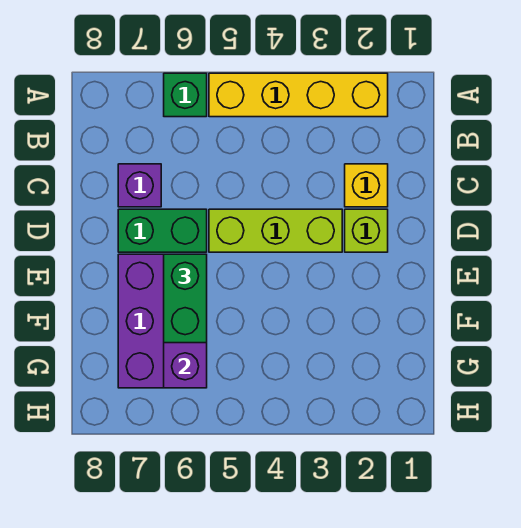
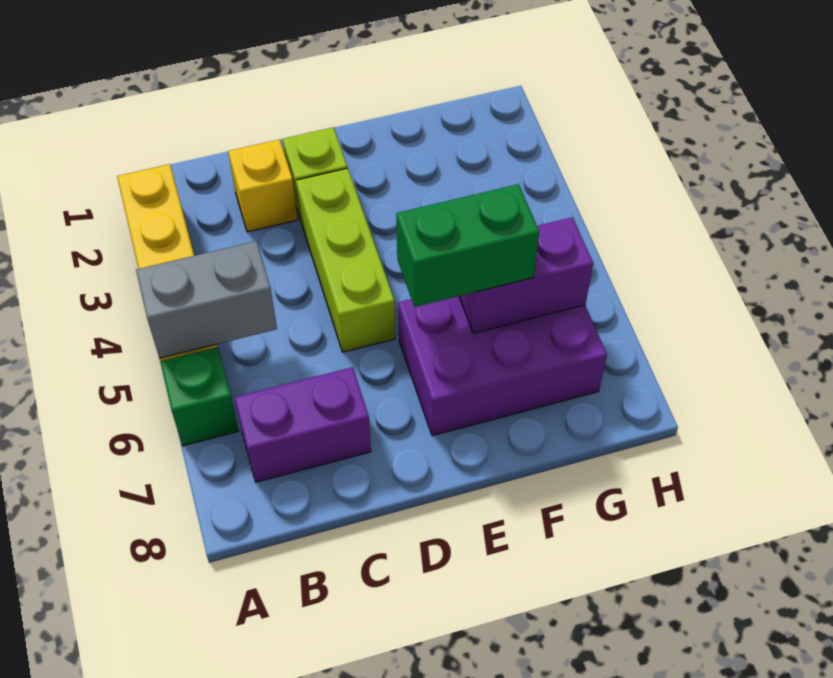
none -> grey 1x2 brick [136,241,277,358]
purple 1x1 brick [118,164,161,207] -> purple 1x2 brick [234,367,371,482]
green 1x2 brick [118,209,207,252] -> none

